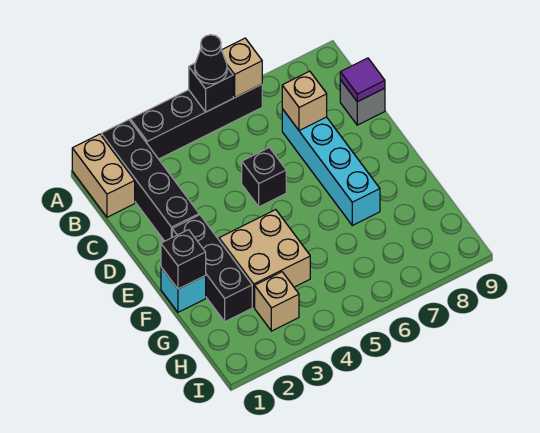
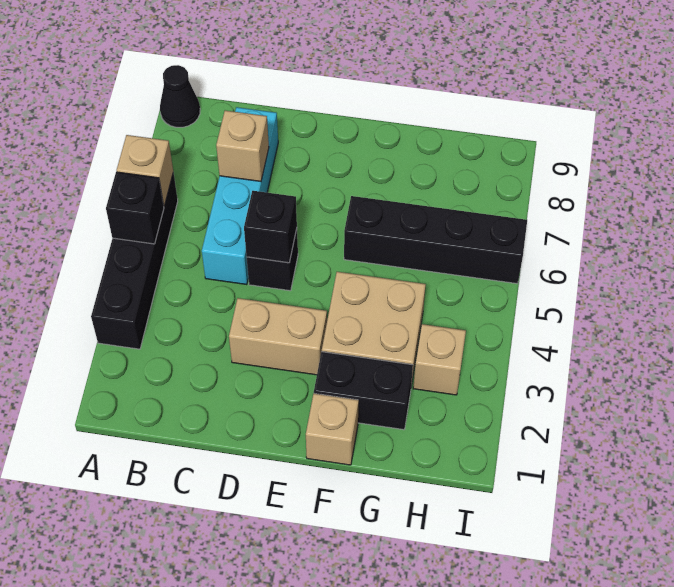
tan 1x2 brick [72,134,135,217] -> tan 1x2 brick moved to [229,298,327,375]
black 1x4 brick [101,120,199,241] -> black 1x4 brick moved to [344,196,527,284]
black 1x1 cone [195,35,227,84] -> black 1x1 cone moved to [160,65,200,127]
cyan 1x4 brick [282,109,380,225] -> cyan 1x4 brick turned to [202,107,278,285]
grey 1x1 brick [340,80,385,125] -> none
purple 1x1 tile [340,58,385,102] -> none
black 1x3 brick [172,215,252,322] -> black 1x2 brick [314,352,413,430]
cyan 1x1 brick [161,267,206,312] -> tan 1x1 brick [306,394,359,465]
black 1x1 brick [161,230,206,289] -> black 1x1 brick moved to [244,191,297,263]

